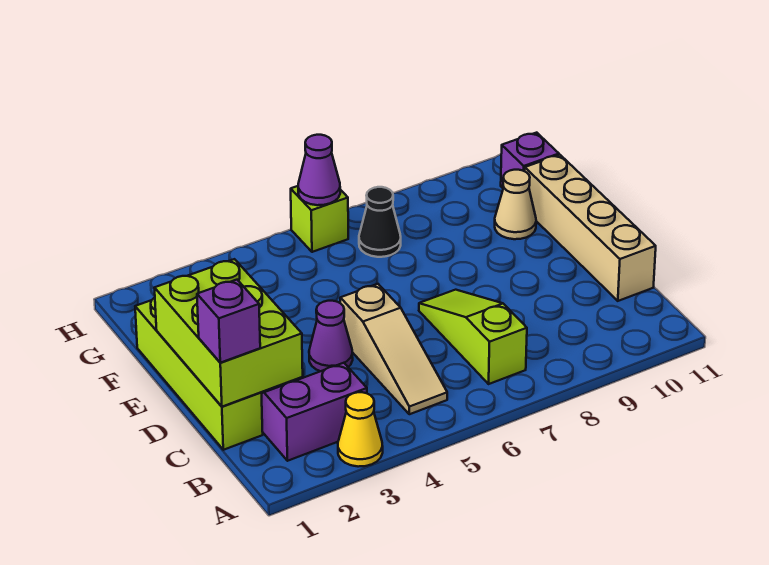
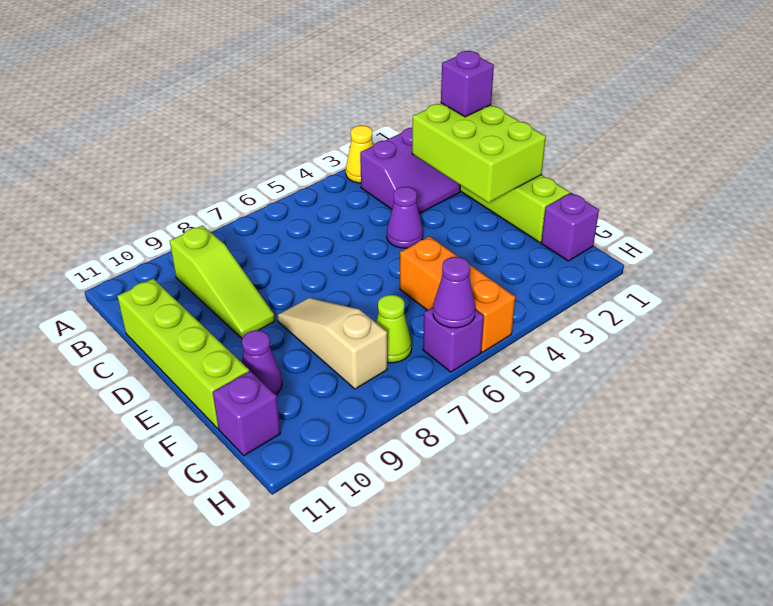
tan 1x3 slope [340,284,447,414] -> tan 1x3 slope moved to [277,298,387,389]
lime 1x3 slope [419,290,527,384] -> lime 1x3 slope moved to [170,225,275,338]
tan 1x4 brick [525,155,656,301] -> lime 1x4 brick [117,279,249,428]
none -> orange 1x3 brick [400,237,515,352]
tan 1x1 cone [495,170,536,239] -> purple 1x1 cone [242,330,282,395]
none -> purple 1x1 brick [541,193,599,261]
black 1x1 cone [359,187,401,257] -> lime 1x1 cone [376,295,412,363]
lime 1x1 brick [291,186,348,252] -> purple 1x1 brick [423,307,484,372]

